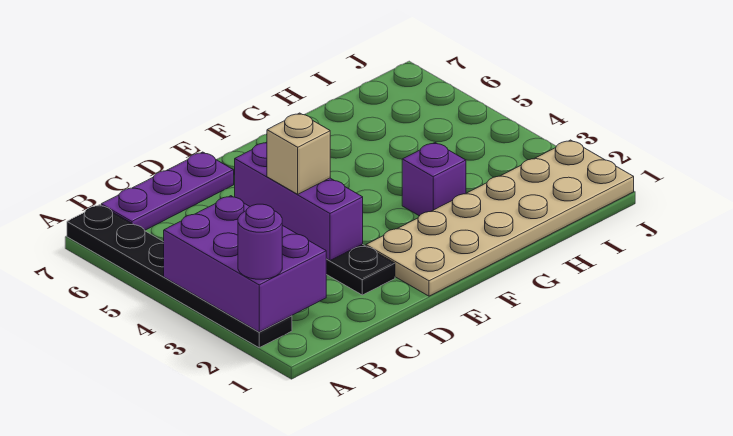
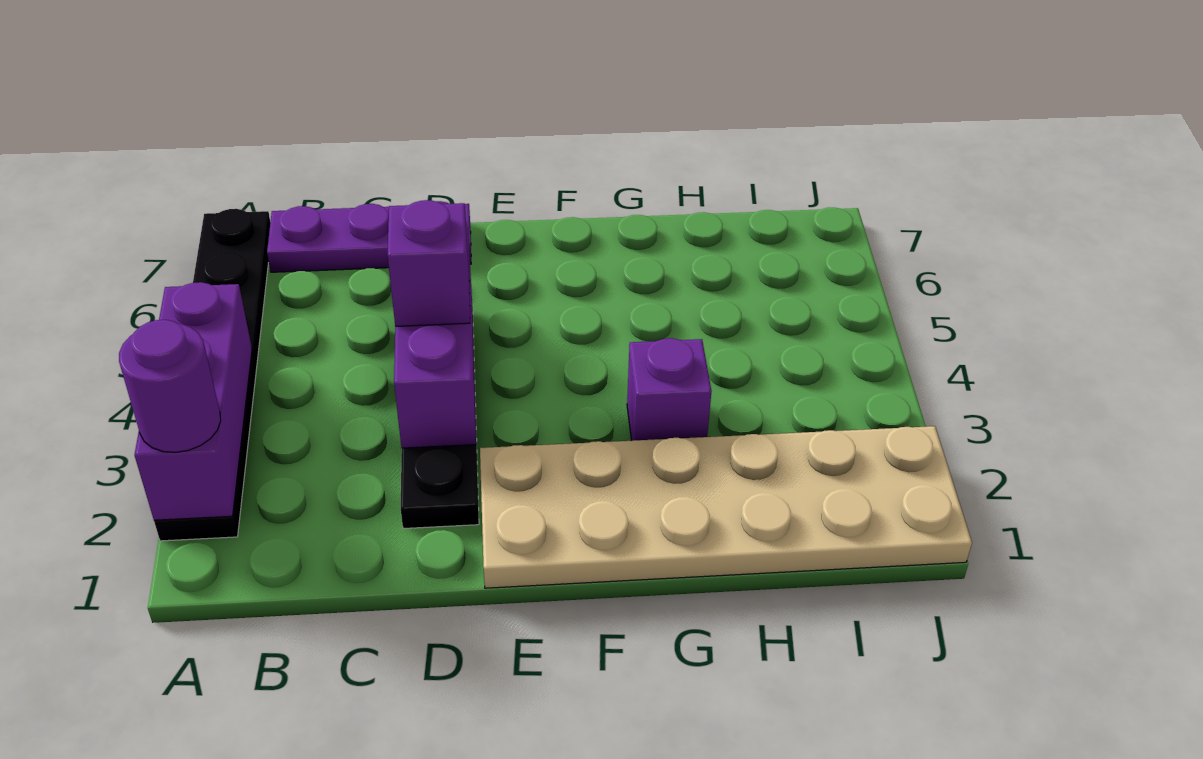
purple 2x3 brick [164,196,326,332] -> purple 1x3 brick [135,282,252,520]
tan 1x1 brick [267,113,330,194] -> purple 1x1 brick [388,200,470,326]

